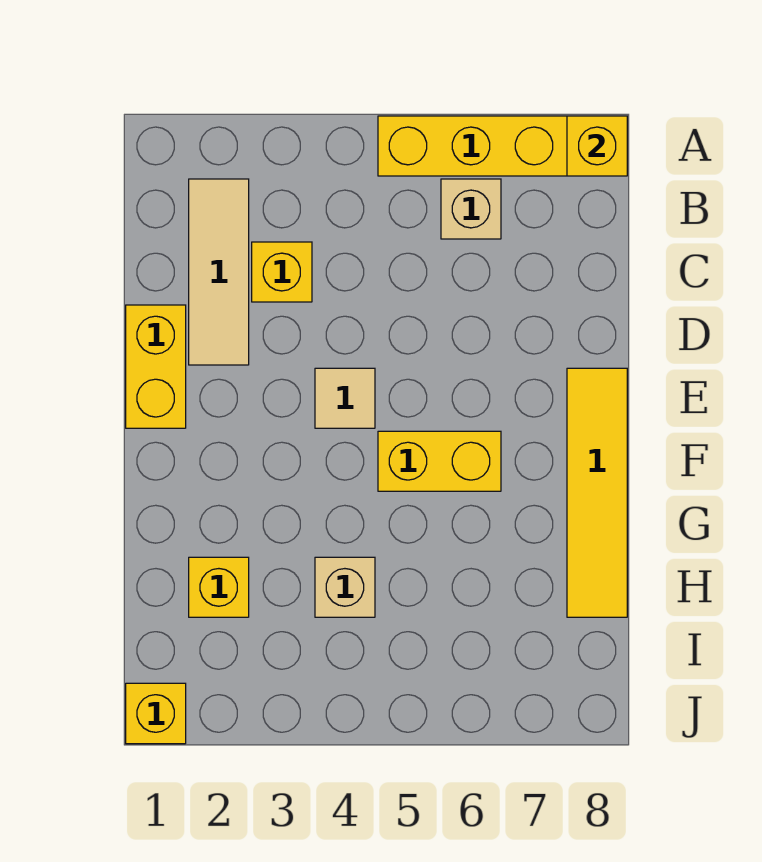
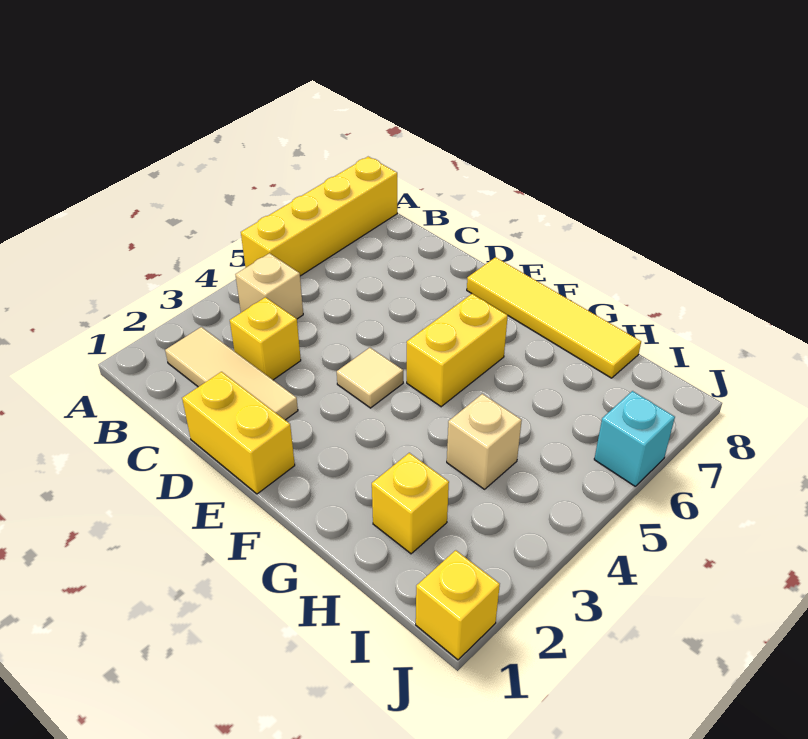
yellow 1x1 brick [567,116,627,176] -> none
tan 1x1 brick [441,179,501,239] -> tan 1x1 brick moved to [235,253,303,319]
none -> cyan 1x1 brick [594,391,675,486]

